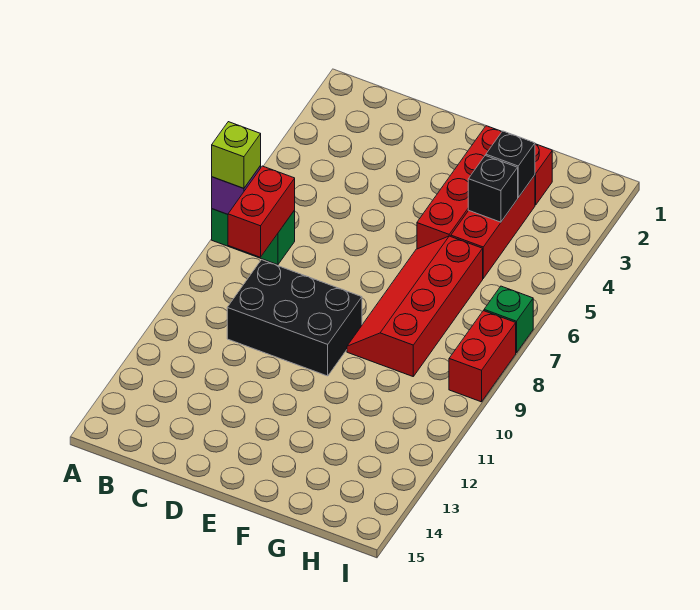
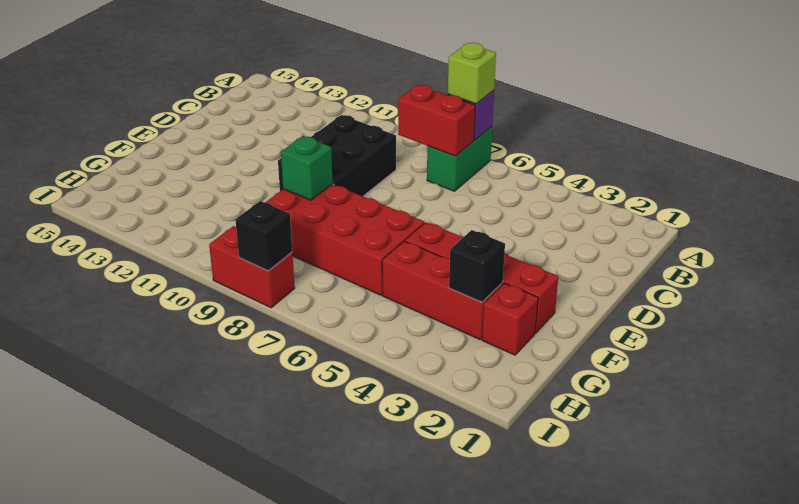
red 2x4 slope [347,236,483,376] -> red 2x4 brick [265,184,424,295]
black 1x1 brick [468,156,518,222] -> black 1x1 brick moved to [235,201,292,271]
green 1x1 brick [484,286,533,353] -> green 1x1 brick moved to [281,136,333,200]

